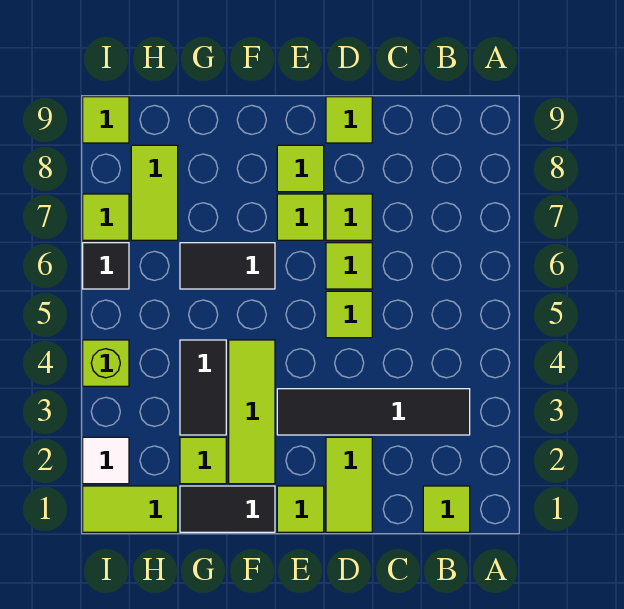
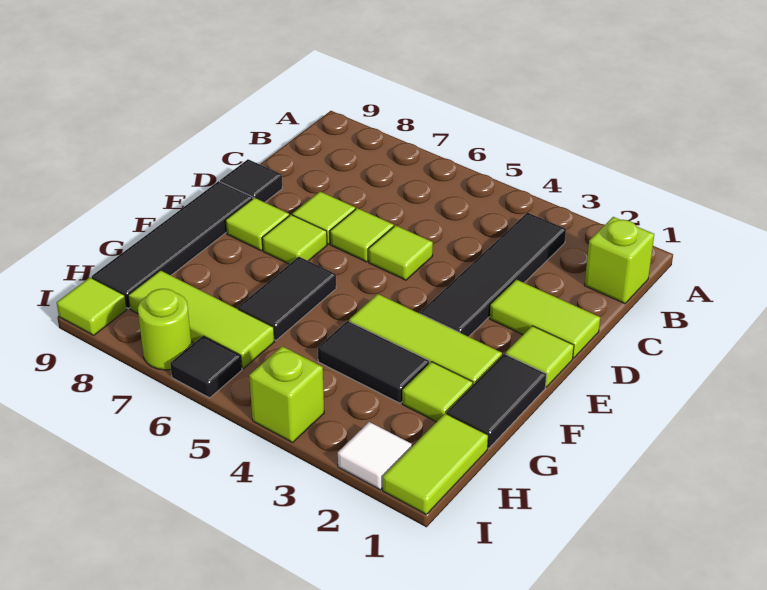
lime 1x1 tile [423,486,470,532] -> lime 1x1 brick [584,217,654,304]
lime 1x1 tile [326,97,372,143] -> black 1x1 tile [220,159,282,202]
none -> black 1x4 tile [92,181,253,308]
lime 1x2 tile [131,145,178,240] -> lime 1x3 tile [128,270,275,369]
lime 1x1 tile [83,194,129,240] -> lime 1x1 round brick [138,289,191,370]

